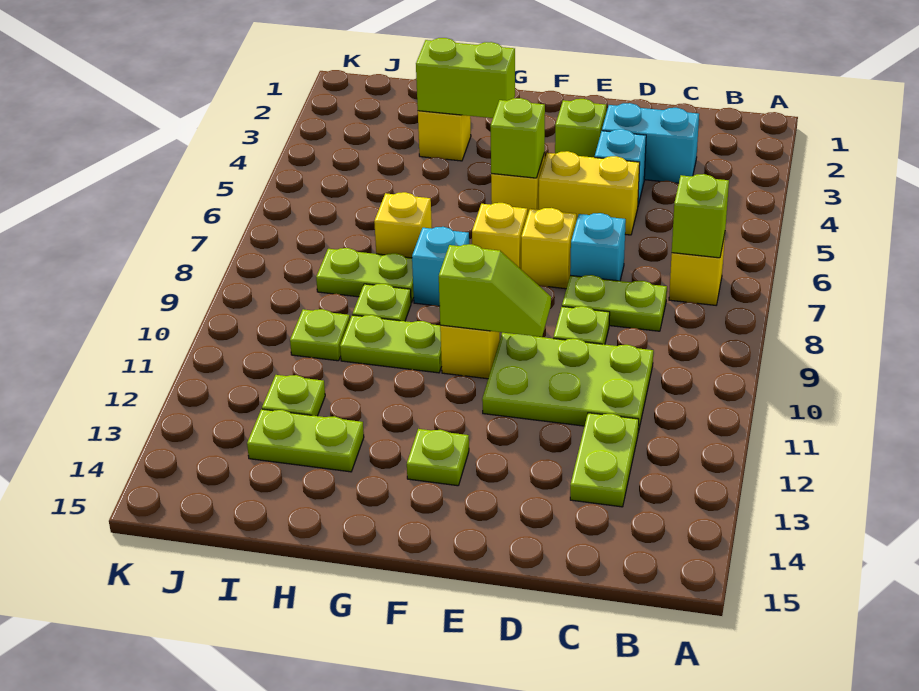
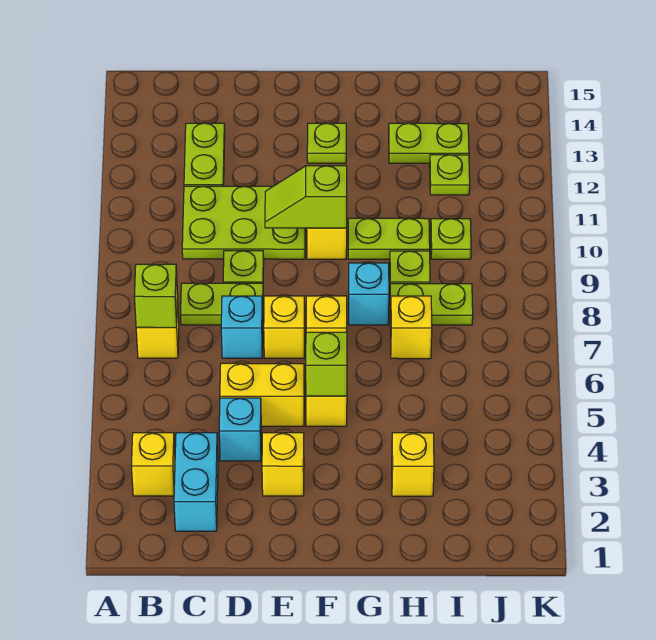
none -> yellow 1x1 brick [131,433,175,496]
cyan 1x2 brick [602,103,699,183] -> cyan 1x2 brick turned to [174,433,218,531]
lime 1x1 brick [555,99,606,158] -> yellow 1x1 brick [262,433,304,496]
lime 1x2 brick [416,38,515,118] -> none

